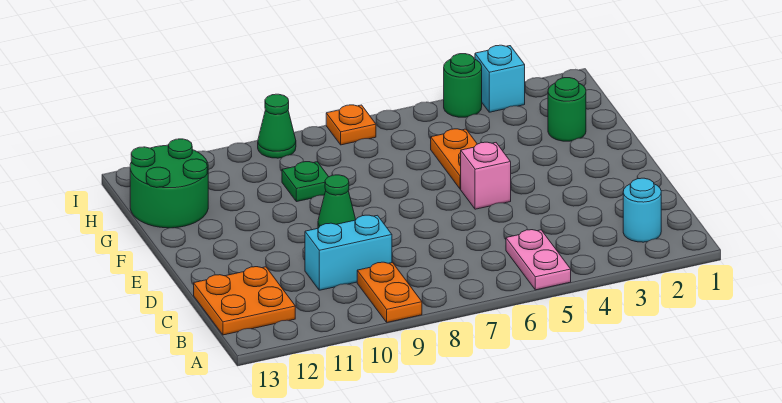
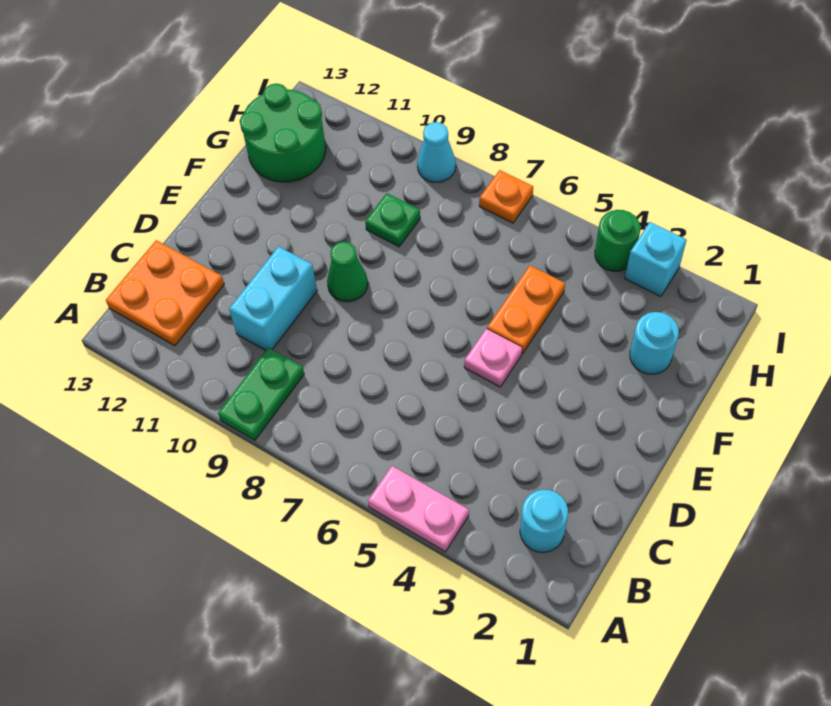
pink 1x2 plate [506,230,571,290] -> pink 1x2 plate turned to [368,466,469,552]
orange 1x2 plate [357,262,422,322] -> green 1x2 plate [218,347,304,440]
cyan 1x2 brick [305,215,392,290] -> cyan 1x2 brick turned to [229,246,317,350]
pink 1x1 brick [461,142,511,209] -> pink 1x1 plate [464,329,522,387]
green 1x1 round brick [548,78,586,141] -> cyan 1x1 round brick [630,312,679,374]
green 1x1 cone [258,94,296,158] -> cyan 1x1 cone [417,122,456,182]

